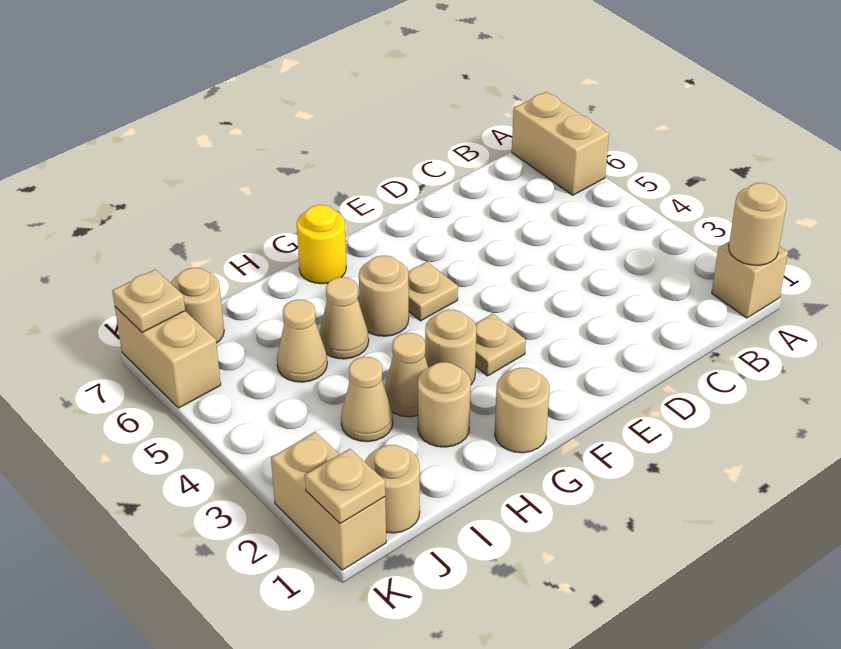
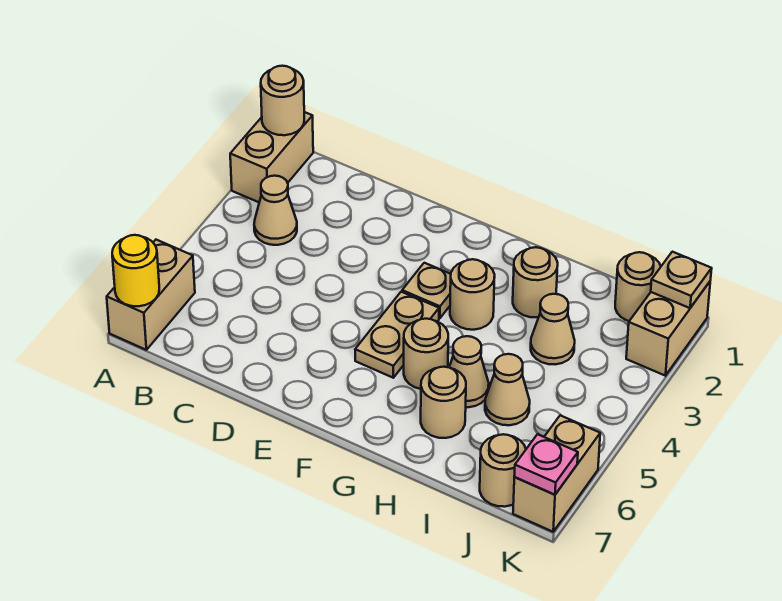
tan 1x1 brick [712,242,788,318] -> tan 1x2 brick [230,112,313,202]
tan 1x1 plate [408,262,458,321] -> tan 1x2 plate [355,292,439,378]
tan 1x1 round brick [495,368,550,453] -> tan 1x1 round brick moved to [421,367,466,438]
yellow 1x1 round brick [297,205,346,284] -> yellow 1x1 round brick moved to [112,235,159,306]
tan 1x1 cone [384,333,428,417] -> tan 1x1 cone moved to [254,176,297,245]
tan 1x1 plate [112,269,185,332] -> pink 1x1 plate [514,434,578,495]

